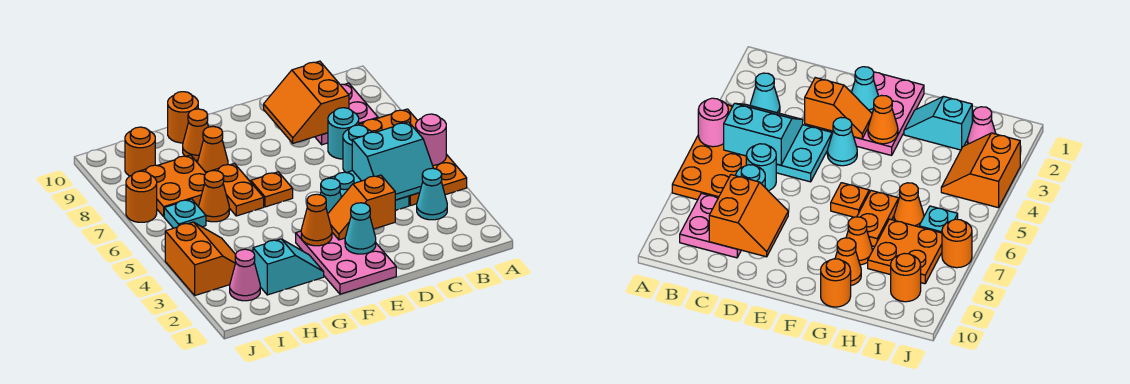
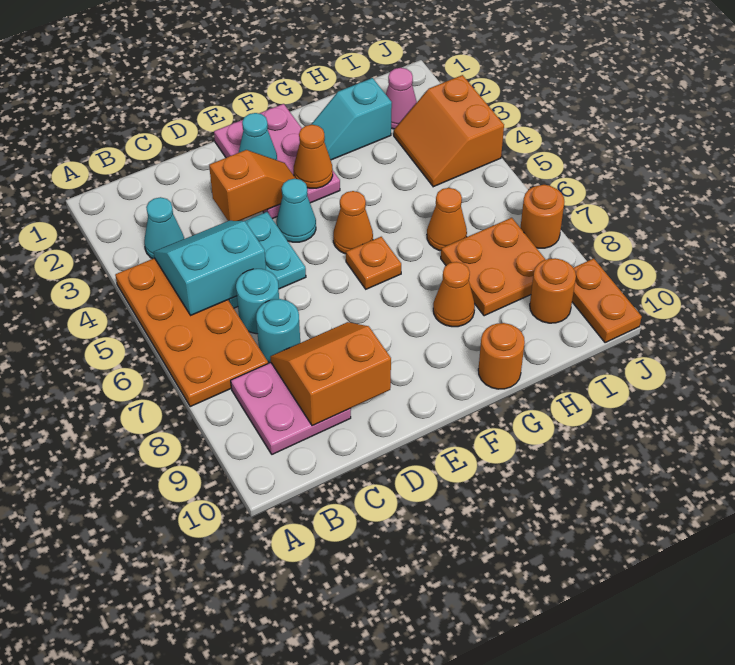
pink 1x1 round brick [416,114,446,165] -> none
orange 2x2 slope [264,61,349,143] -> orange 2x2 slope turned to [270,322,391,426]
orange 1x2 plate [212,163,264,216] -> orange 1x2 plate moved to [572,259,642,343]
orange 1x1 cone [183,109,208,160] -> orange 1x1 cone moved to [333,191,373,254]
cyan 1x1 plate [164,199,206,228] -> none

